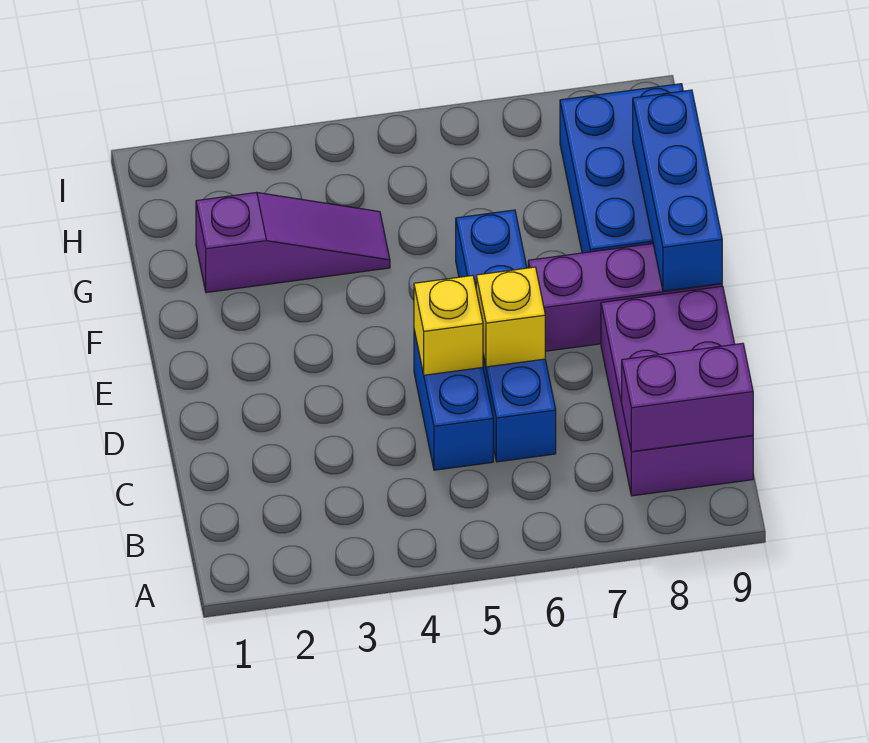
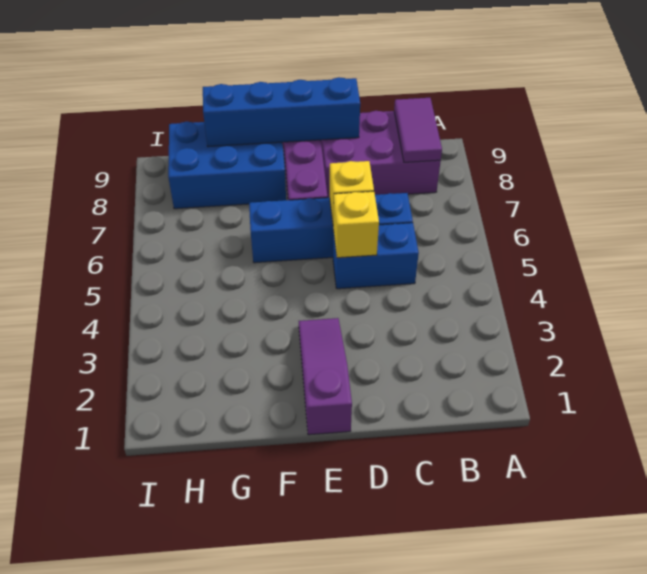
purple 1x2 brick [622,343,753,452] -> purple 1x2 tile [394,98,442,162]
blue 1x3 brick [633,90,722,291] -> blue 1x4 brick [203,77,360,147]
purple 1x3 slope [196,192,390,293] -> purple 1x3 slope moved to [299,318,352,435]

